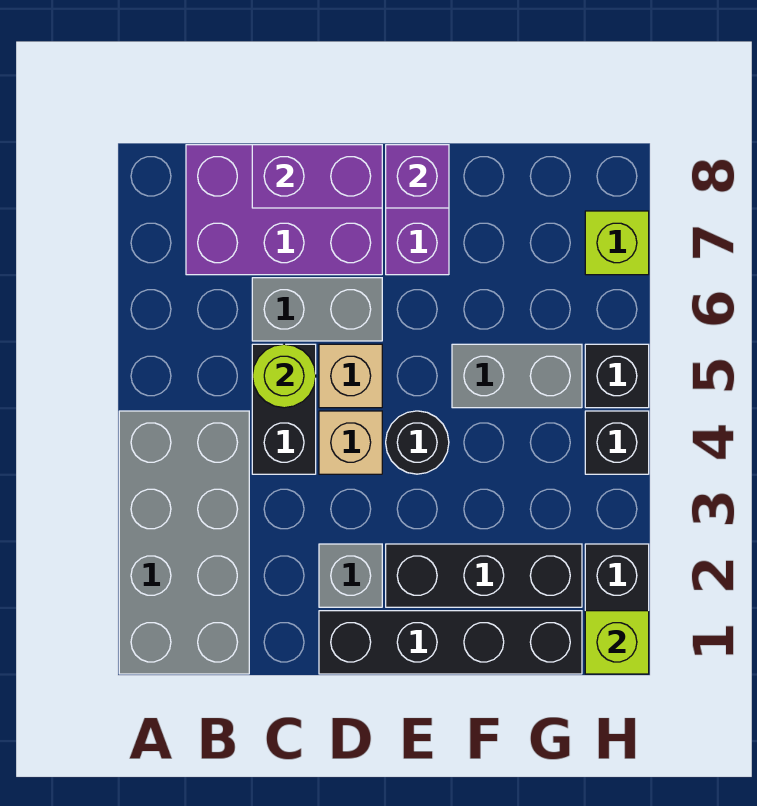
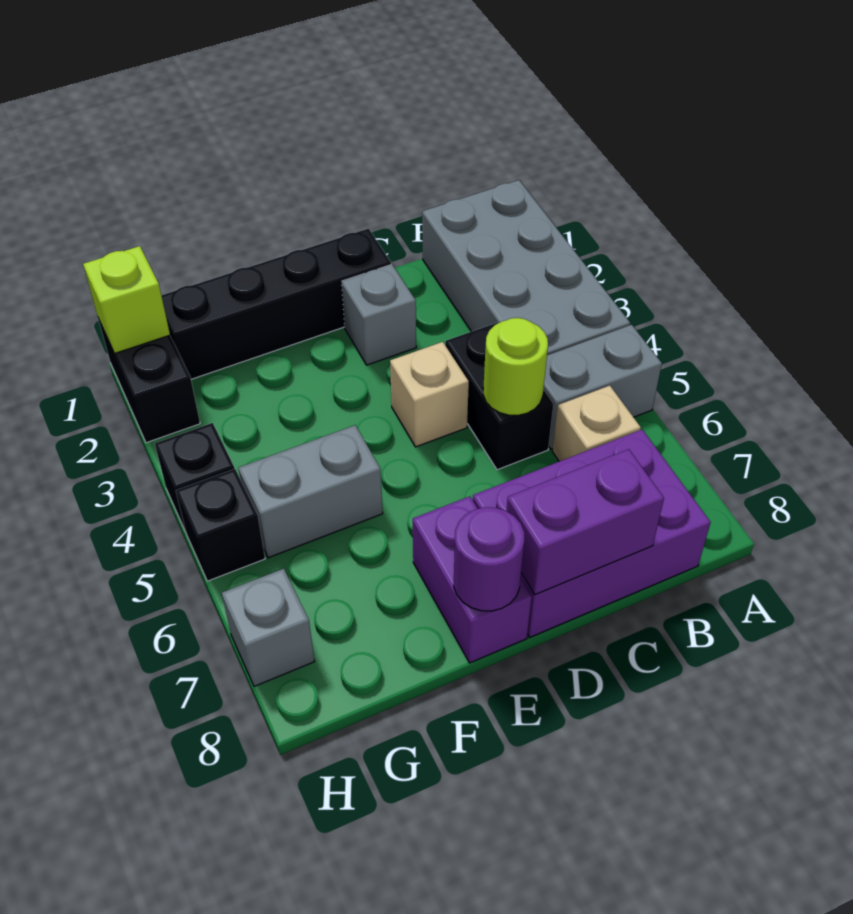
grey 1x2 brick [252,278,382,341] -> grey 1x2 brick moved to [543,325,662,449]
tan 1x1 brick [319,344,382,408] -> tan 1x1 brick moved to [552,386,641,461]
black 1x3 brick [386,544,582,607] -> none
black 1x1 round brick [386,411,449,474] -> none
purple 1x1 brick [386,145,449,208] -> purple 1x1 round brick [454,507,524,611]
lime 1x1 brick [585,211,649,275] -> grey 1x1 brick [222,569,315,686]

